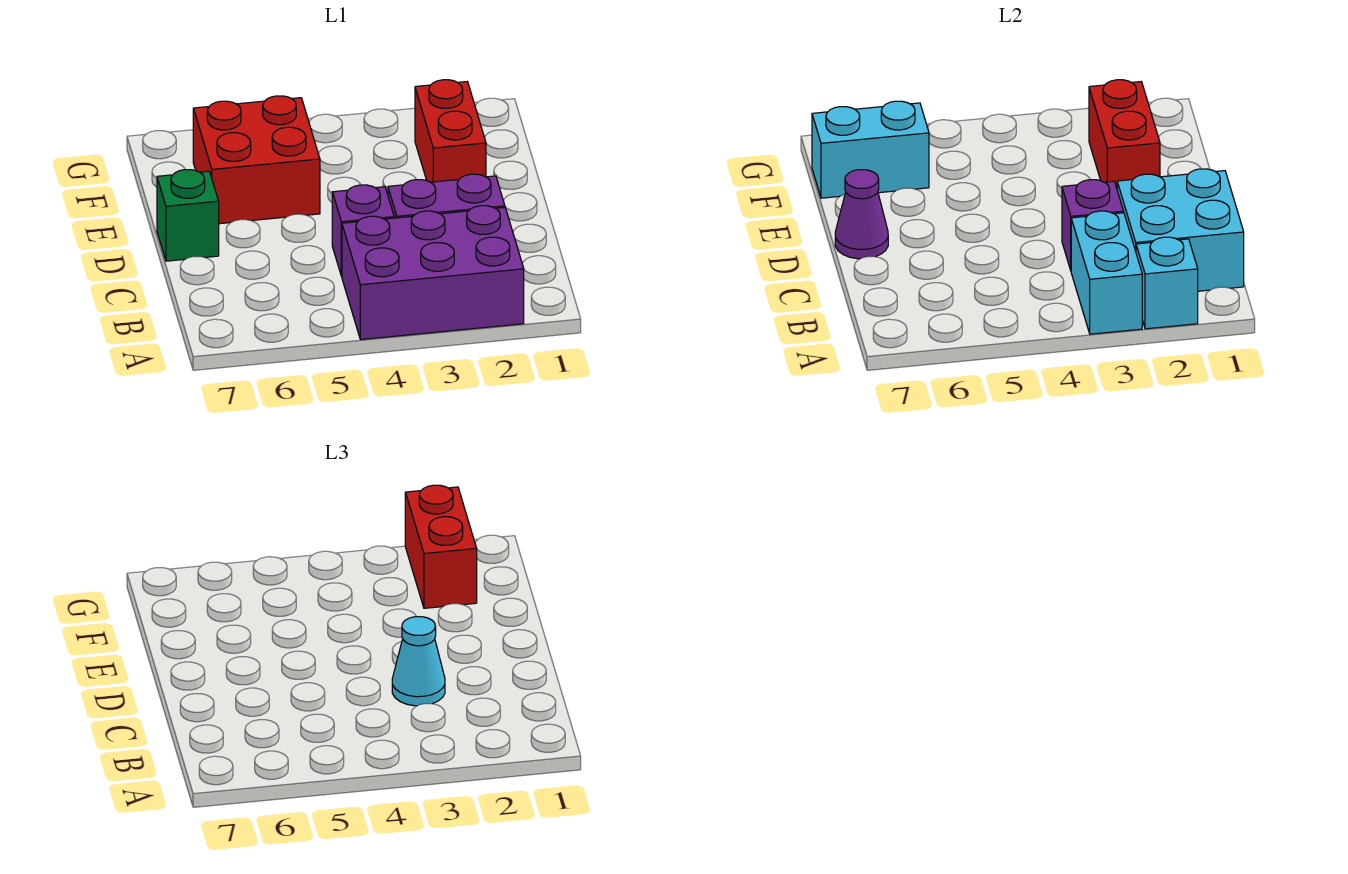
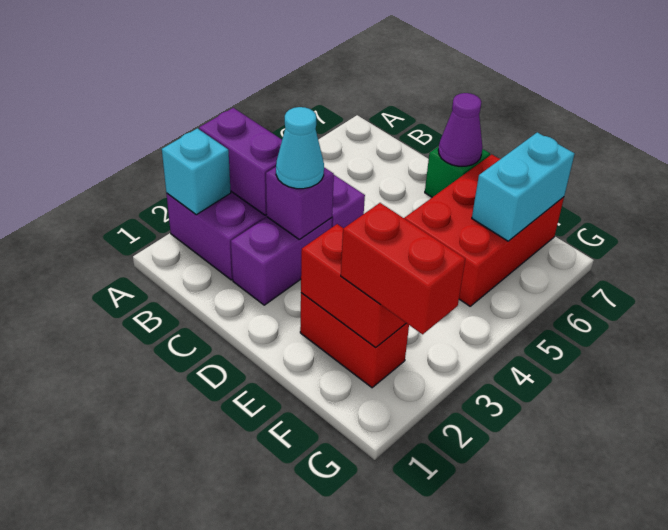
cyan 1x2 brick [1071,211,1142,334] -> purple 1x2 brick [199,108,282,215]
cyan 2x2 brick [1117,169,1244,291] -> none
red 2x2 brick [193,96,320,224] -> red 2x3 brick [404,155,564,306]

